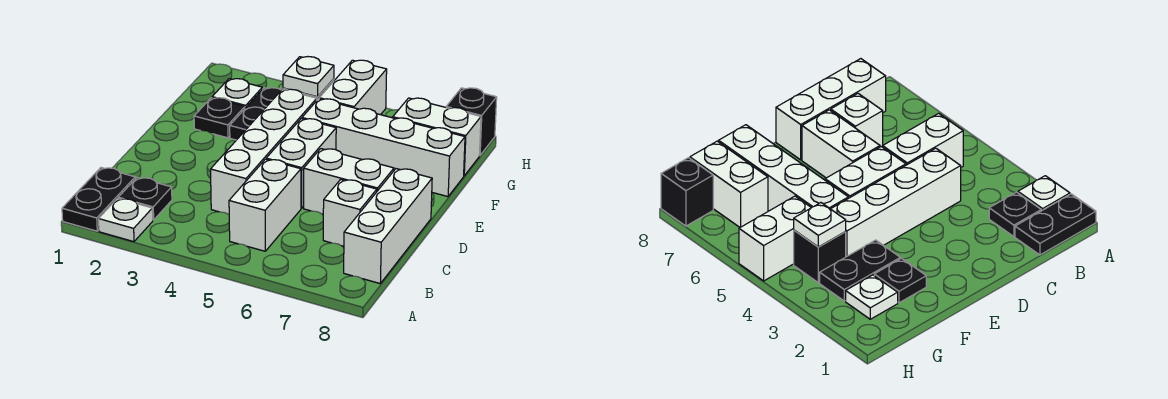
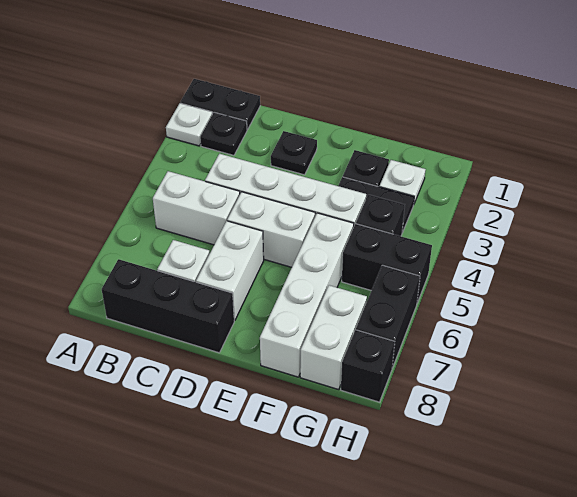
white 1x3 brick [344,169,432,283] -> black 1x3 brick [102,259,234,353]
none -> black 1x1 plate [271,131,317,175]
white 1x1 plate [283,57,334,97] -> none
white 1x2 brick [319,60,387,115] -> black 1x2 brick [342,224,432,303]
none -> black 1x2 brick [356,265,420,368]

